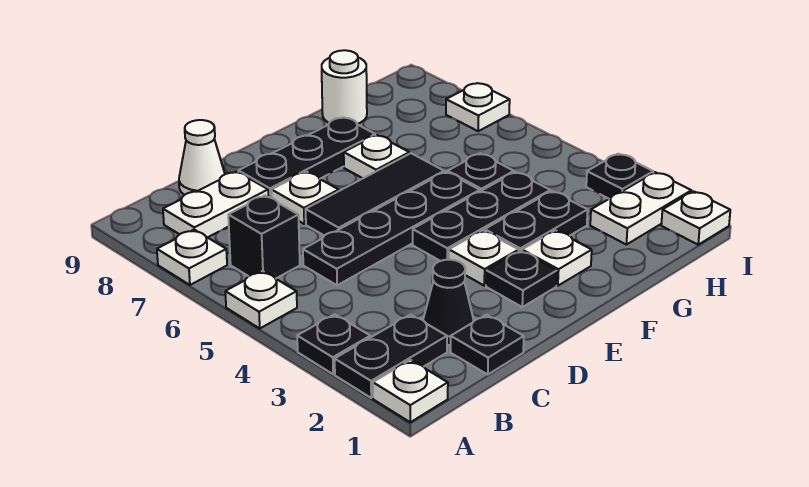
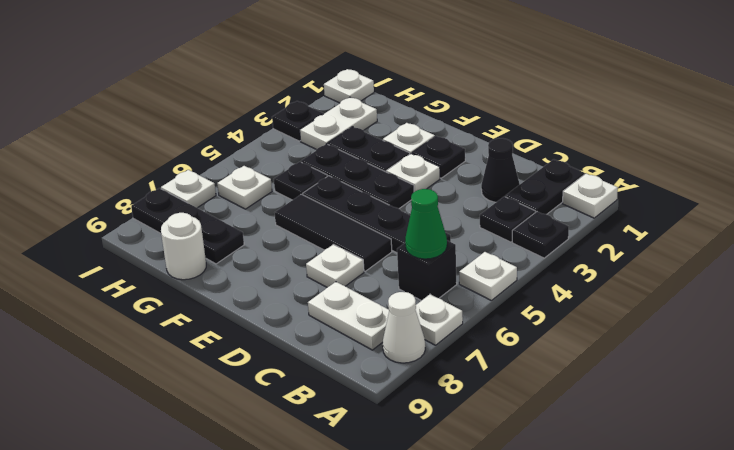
black 1x2 plate [335,314,447,398] -> black 1x2 plate turned to [505,159,584,214]
none -> green 1x1 cone [405,189,447,259]
black 1x1 plate [451,315,524,374] -> black 1x1 plate moved to [480,197,535,242]
white 1x1 cone [179,120,225,195] -> white 1x1 cone moved to [383,292,425,363]
black 1x3 plate [238,117,375,198] -> black 1x3 plate moved to [131,188,244,264]
white 1x1 plate [344,135,409,178] -> white 1x1 plate moved to [217,166,272,209]
white 1x2 plate [590,172,691,245] -> white 1x2 plate turned to [300,97,377,149]

